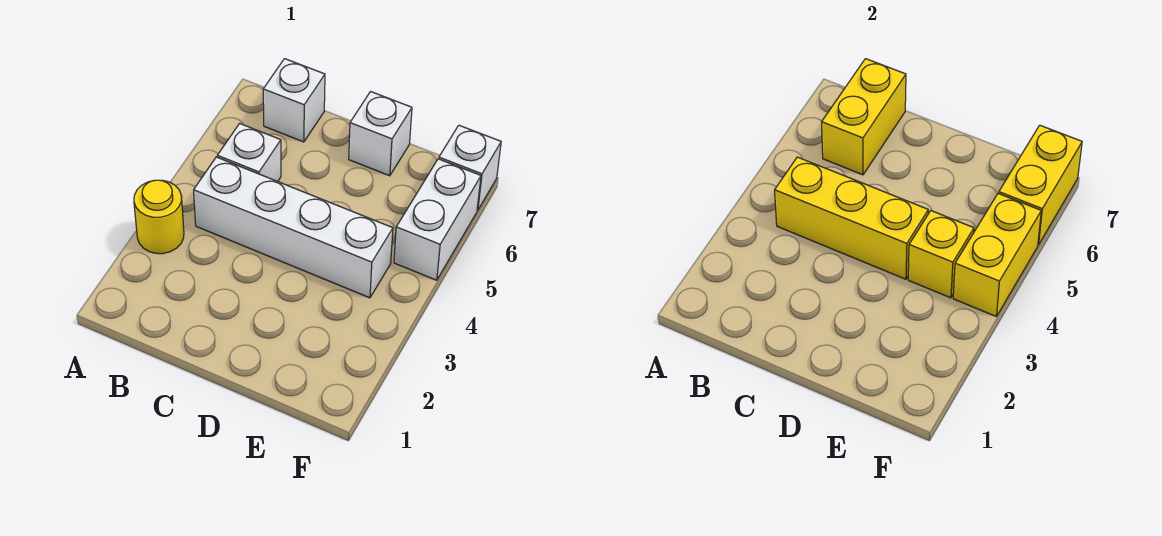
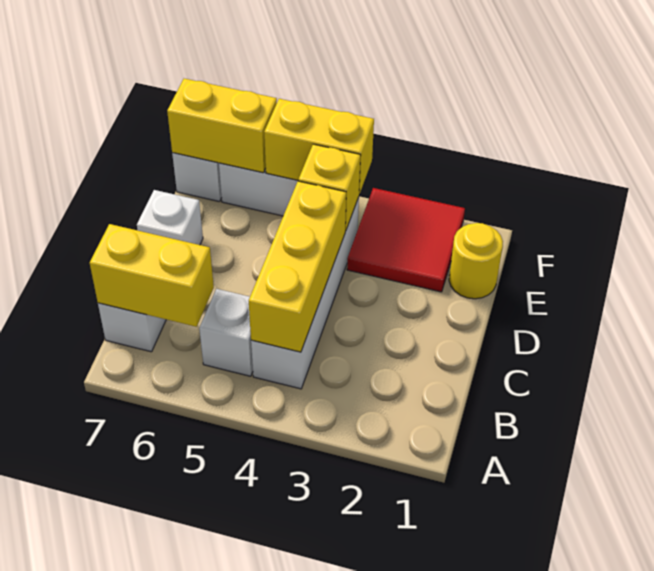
yellow 1x1 round brick [134,180,184,254] -> yellow 1x1 round brick moved to [449,223,503,299]
none -> red 2x2 tile [347,188,465,292]

